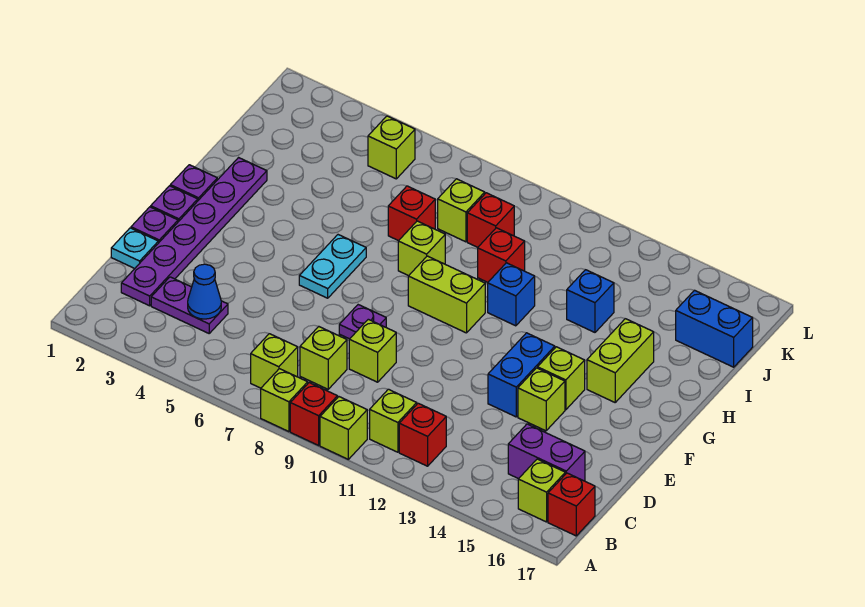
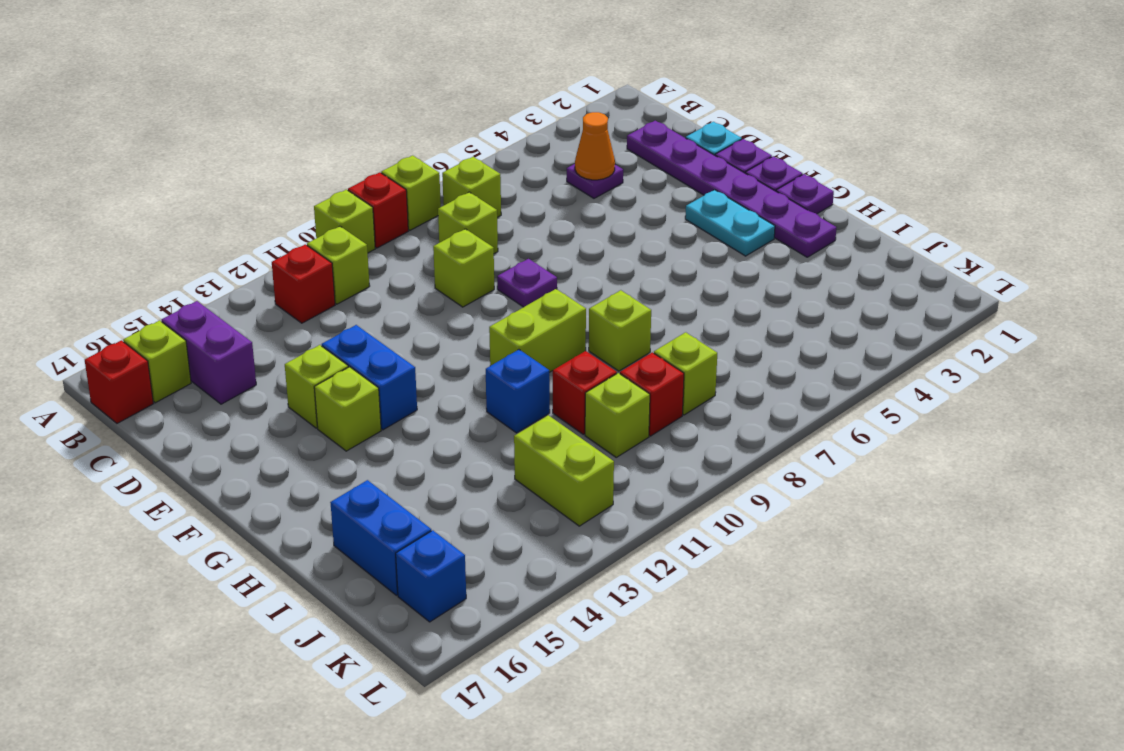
purple 1x2 plate [151,277,228,333] -> purple 1x1 plate [567,164,623,198]
blue 1x1 cone [188,264,221,319] -> orange 1x1 cone [575,112,615,180]
purple 1x2 brick [508,424,585,481] -> purple 1x2 brick turned to [162,301,256,404]
cyan 1x2 plate [299,235,366,298] -> cyan 1x2 plate moved to [685,190,775,256]
lime 1x2 brick [587,319,654,402] -> lime 1x2 brick moved to [514,415,614,526]
red 1x1 brick [388,186,435,241] -> none
blue 1x1 brick [567,270,614,332] -> blue 1x1 brick moved to [396,530,466,622]
blue 1x2 brick [676,290,753,367] -> blue 1x2 brick turned to [330,480,431,595]
lime 1x1 brick [368,116,415,179] -> lime 1x1 brick moved to [585,373,650,457]

